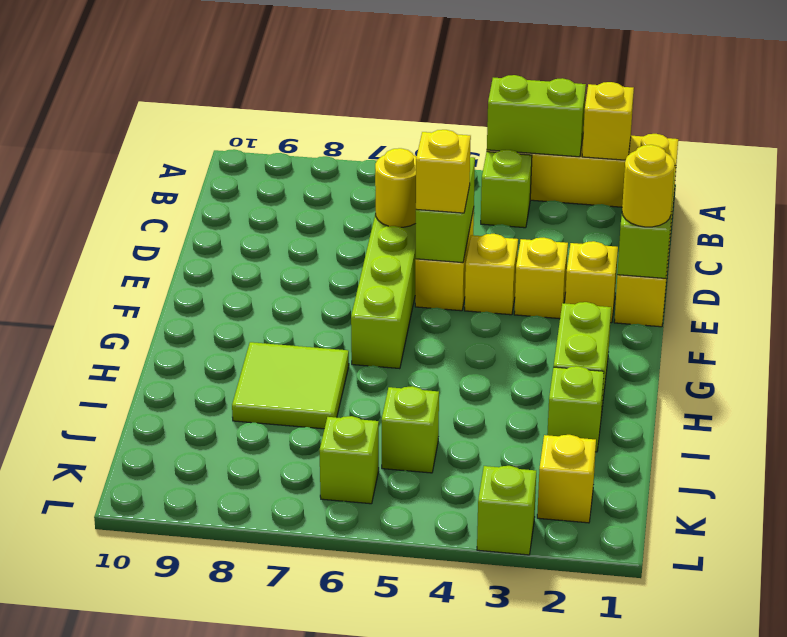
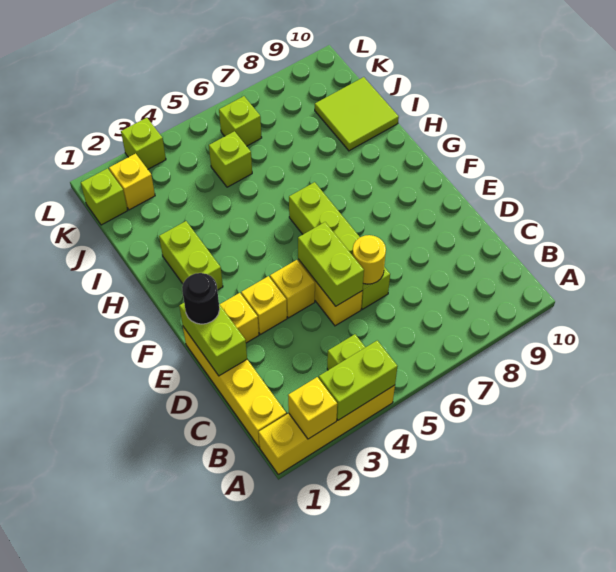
yellow 1x1 round brick [622,145,675,227] -> black 1x1 round brick [182,273,220,324]
yellow 1x1 brick [416,130,471,213] -> none
lime 2x2 tile [232,342,349,429] -> lime 2x2 tile moved to [315,77,399,151]
lime 1x1 brick [547,366,604,452] -> lime 1x1 brick moved to [81,168,128,225]

